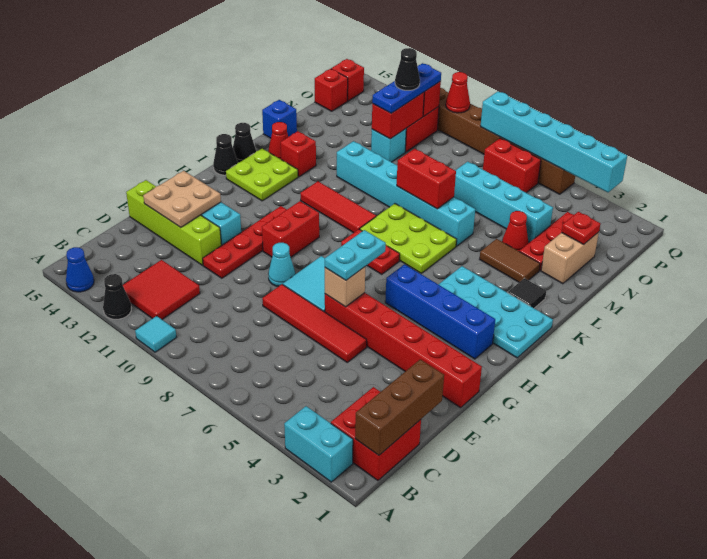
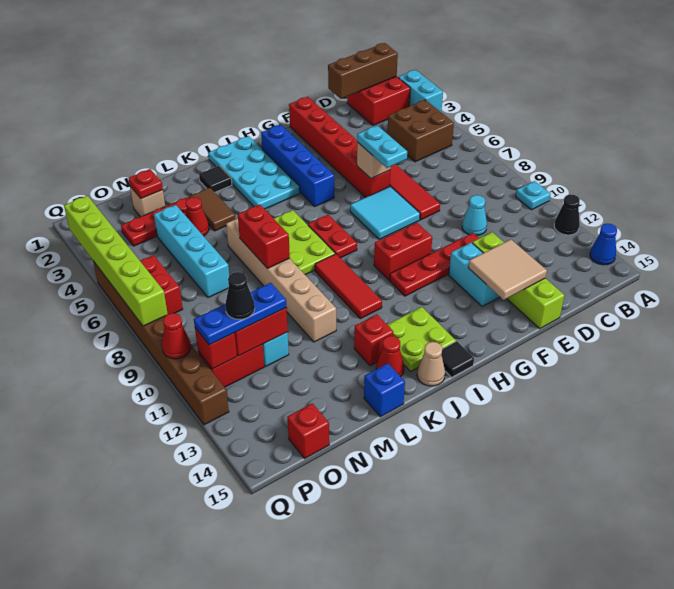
cyan 1x1 tile [135,316,176,352] -> cyan 1x1 plate [516,181,551,210]
none -> brown 2x2 brick [387,100,454,162]
red 2x2 tile [123,260,200,319] -> none
tan 2x2 plate [143,171,221,227] -> tan 2x2 tile [468,239,547,300]
cyan 1x2 plate [325,230,386,280] -> cyan 1x2 plate turned to [357,125,407,168]
cyan 1x1 cone [268,243,295,287] -> cyan 1x1 cone moved to [462,195,487,236]
black 1x1 cone [213,134,238,175] -> black 1x1 tile [442,341,474,377]
black 1x1 cone [233,123,256,163] -> tan 1x1 cone [417,342,445,386]
cyan 1x6 brick [337,141,475,246] -> tan 1x6 brick [226,218,336,342]
tan 1x2 brick [541,232,599,284] -> tan 1x1 brick [130,187,165,217]
red 1x1 brick [331,59,364,101] -> none
cyan 1x6 brick [481,91,627,192] -> lime 1x6 brick [64,196,168,326]

